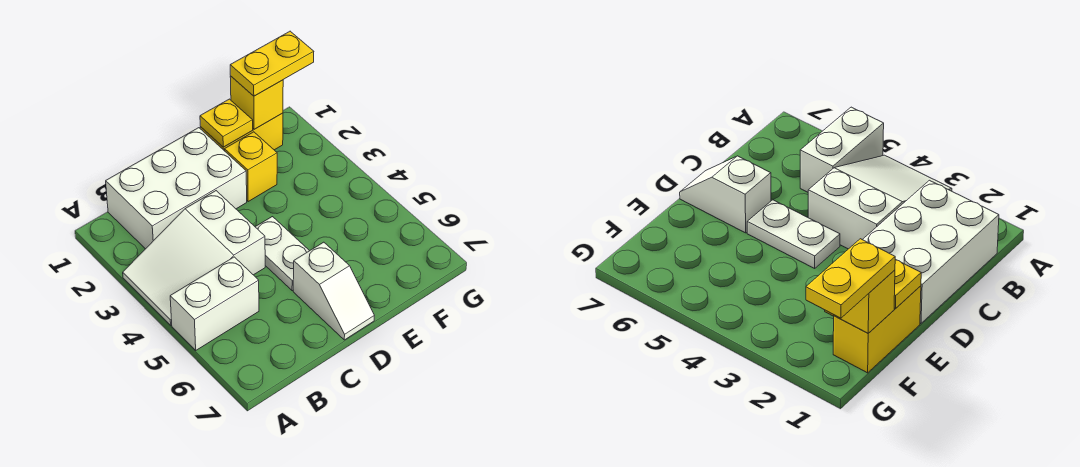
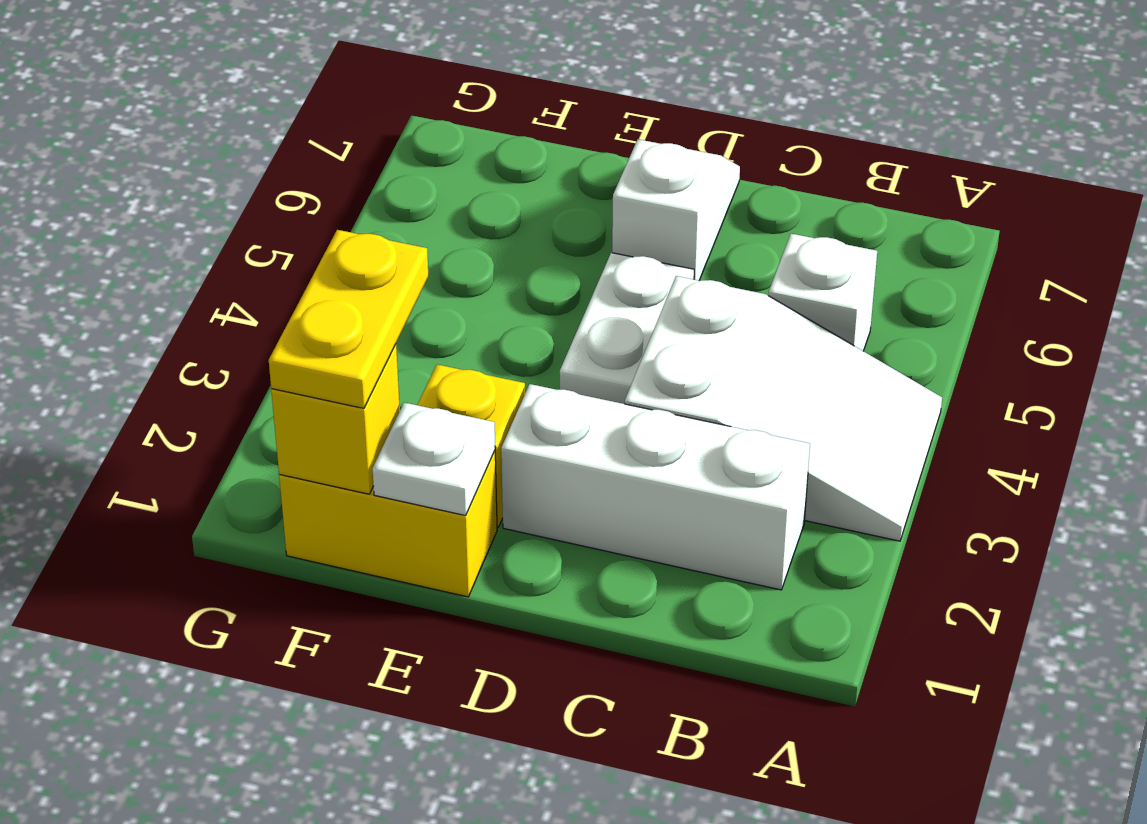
white 1x2 brick [170,257,259,350] -> white 1x1 brick [768,234,877,351]
white 2x3 brick [106,128,247,249] -> white 1x3 brick [501,384,810,590]
yellow 1x1 plate [200,99,253,147] -> white 1x1 plate [372,403,495,516]
yellow 1x2 plate [230,31,314,96] -> yellow 1x2 plate turned to [269,230,428,408]

